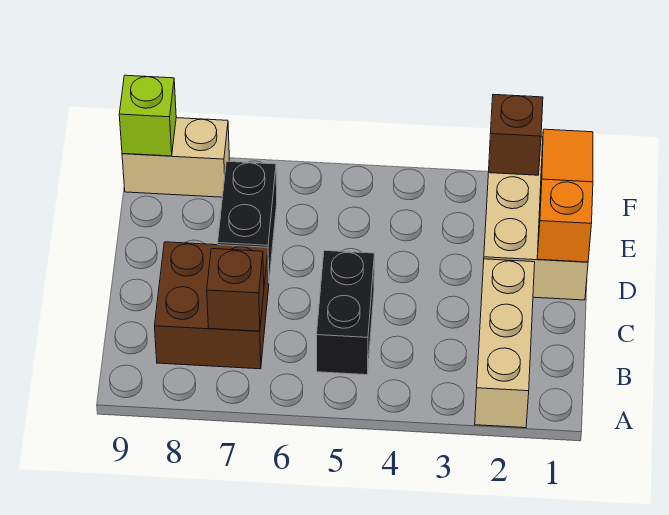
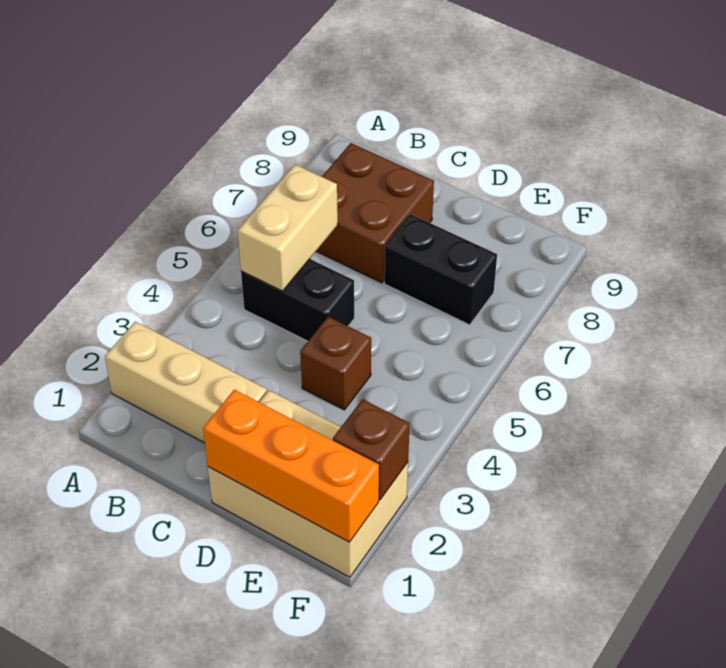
brown 1x1 brick [207,249,264,331] -> brown 1x1 brick moved to [300,317,371,410]
orange 1x3 slope [537,129,593,262] -> orange 1x3 brick [203,390,379,542]
tan 1x2 brick [122,118,229,197] -> tan 1x2 brick moved to [238,165,338,291]
lime 1x1 brick [119,75,176,156] -> none

